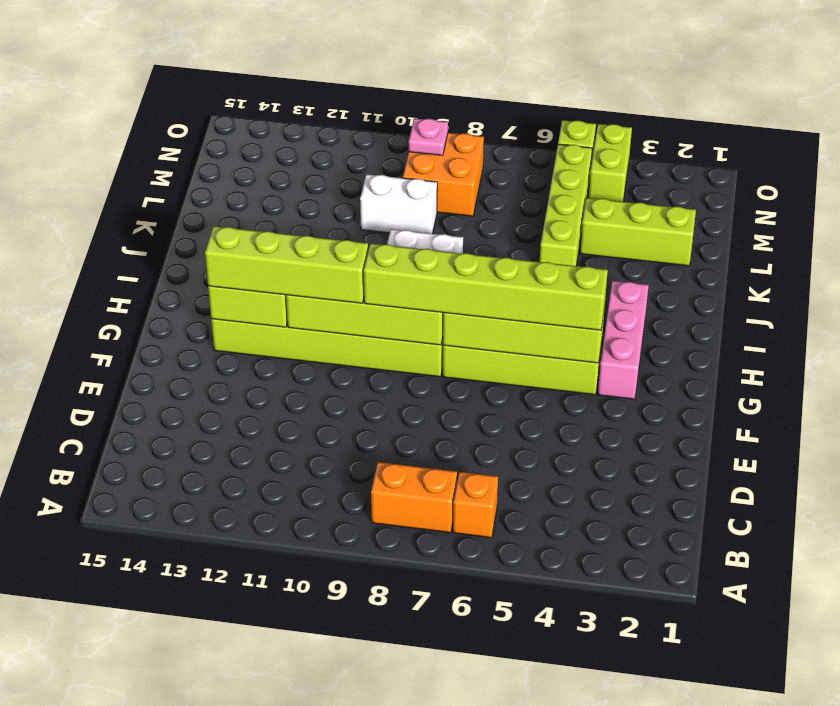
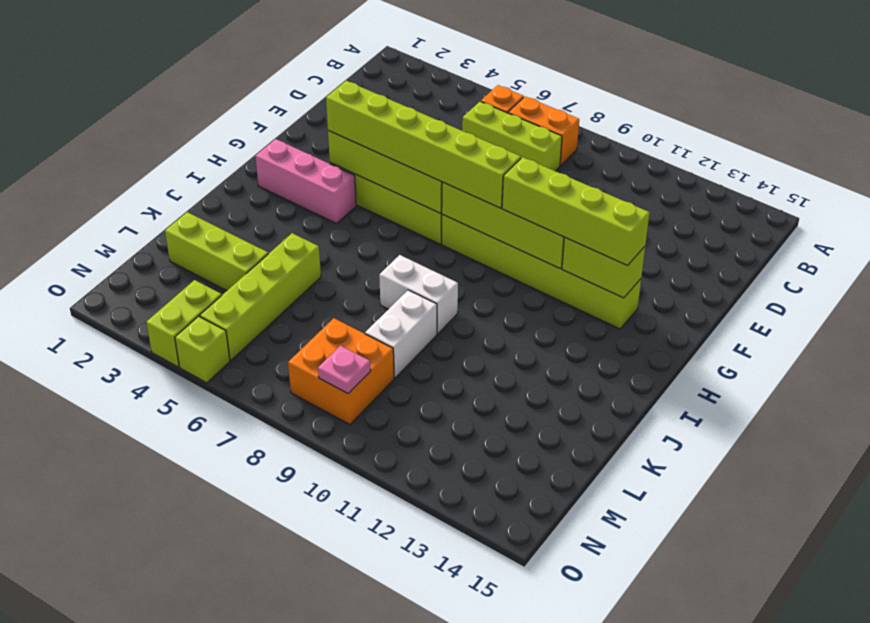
none -> lime 1x3 brick [462,101,562,171]
pink 1x3 brick [598,281,649,399] -> pink 1x3 brick turned to [255,139,356,224]
white 1x2 brick [360,174,437,234] -> white 1x2 brick turned to [365,290,437,378]

